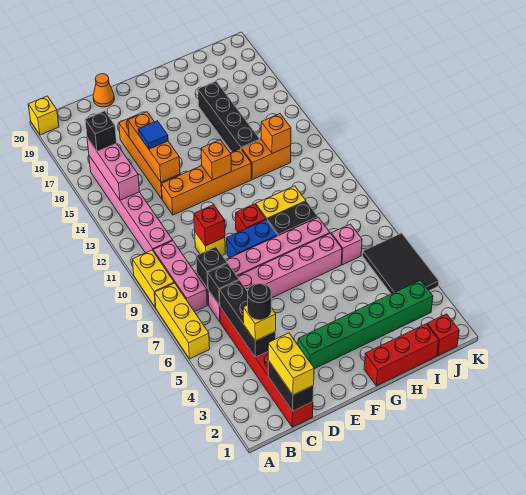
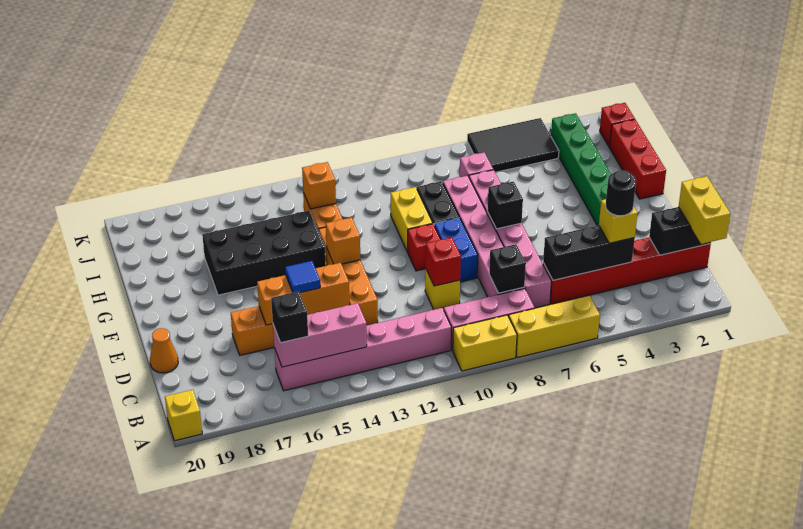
yellow 1x2 brick [268,333,314,395] -> yellow 1x2 brick turned to [679,176,730,244]
black 1x1 brick [208,263,239,305] -> black 1x1 brick moved to [487,182,523,229]
black 1x4 brick [198,81,260,152] -> black 2x4 brick [202,211,326,295]

